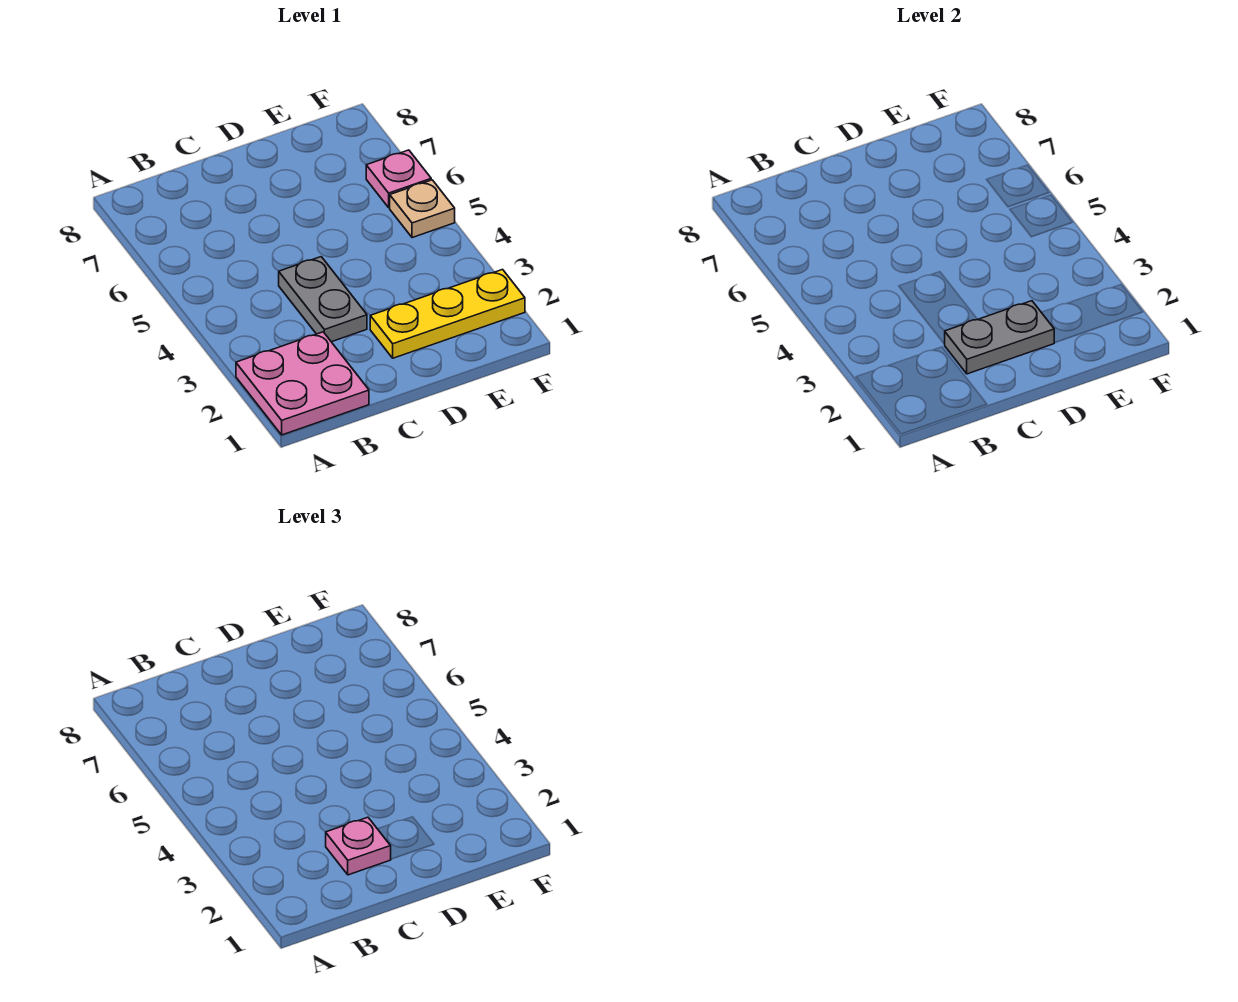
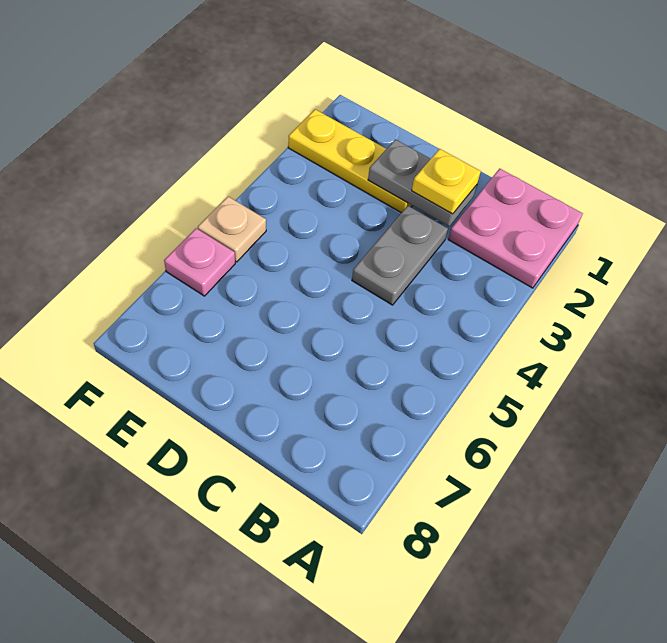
pink 1x1 plate [326,817,391,875] -> yellow 1x1 plate [412,149,481,214]

